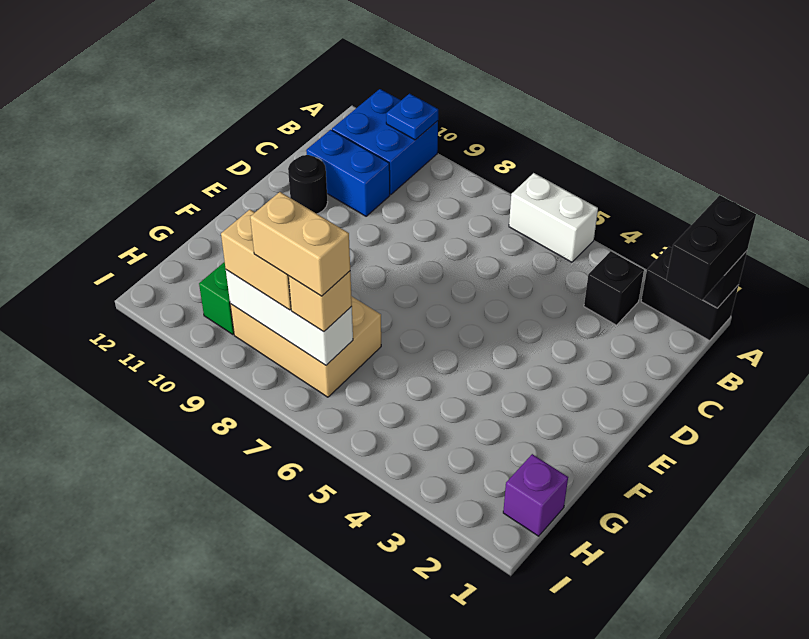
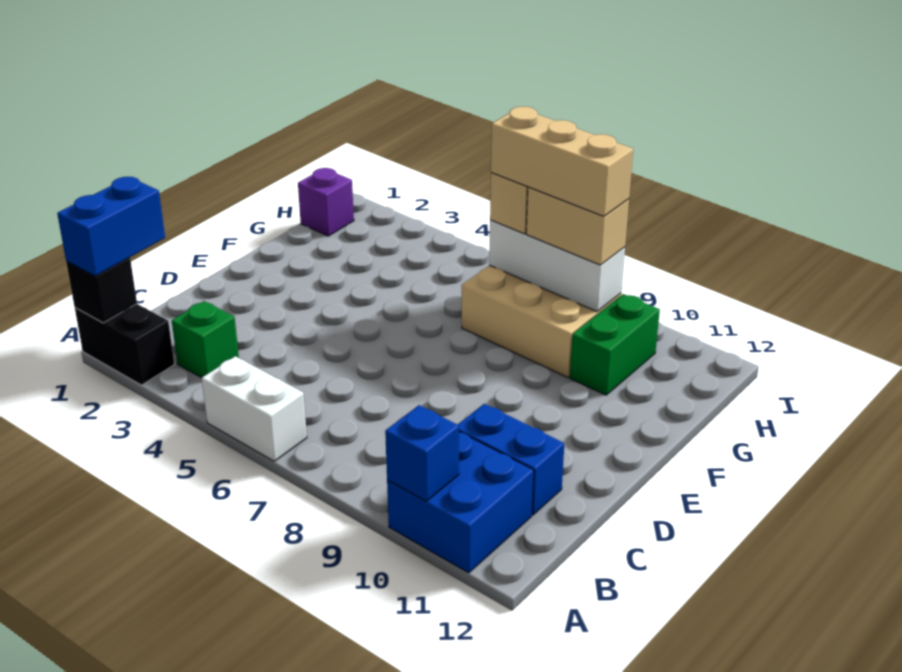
black 1x2 brick [666,195,756,300] -> blue 1x2 brick [57,177,165,276]
blue 1x1 plate [386,94,438,140] -> blue 1x1 brick [385,405,459,501]
black 1x1 brick [584,251,644,325] -> green 1x1 brick [172,301,239,378]
black 1x1 round brick [288,155,328,214] -> none
tan 1x2 brick [250,192,350,296] -> tan 1x3 brick [491,106,633,216]

